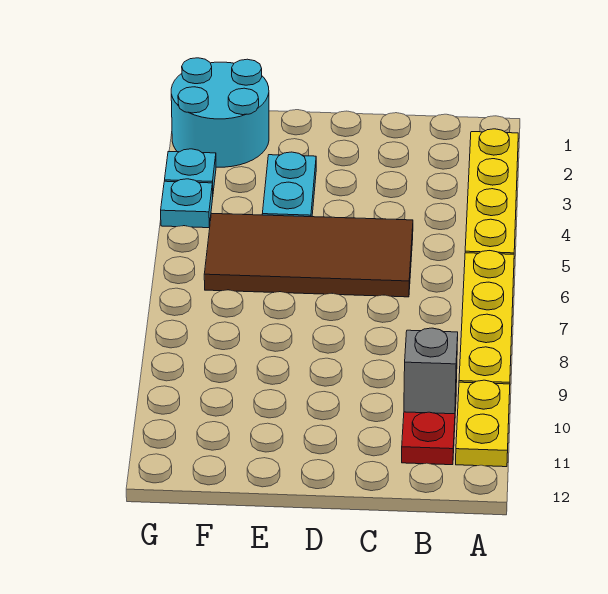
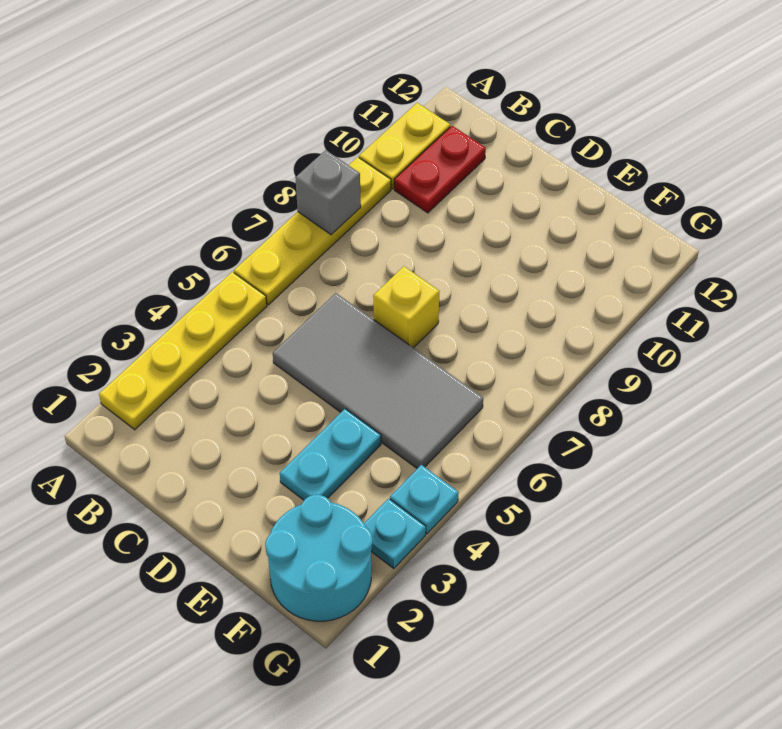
grey 1x1 brick [404,328,458,414] -> grey 1x1 brick moved to [295,150,361,235]
brown 2x4 tile [204,214,413,297] -> grey 2x4 tile [273,293,483,468]
none -> yellow 1x1 brick [373,266,440,348]

